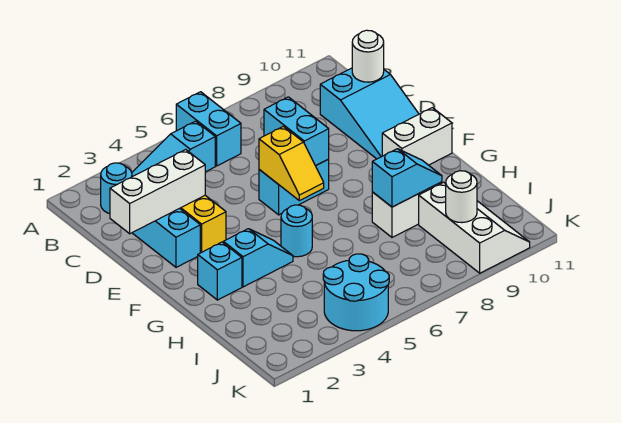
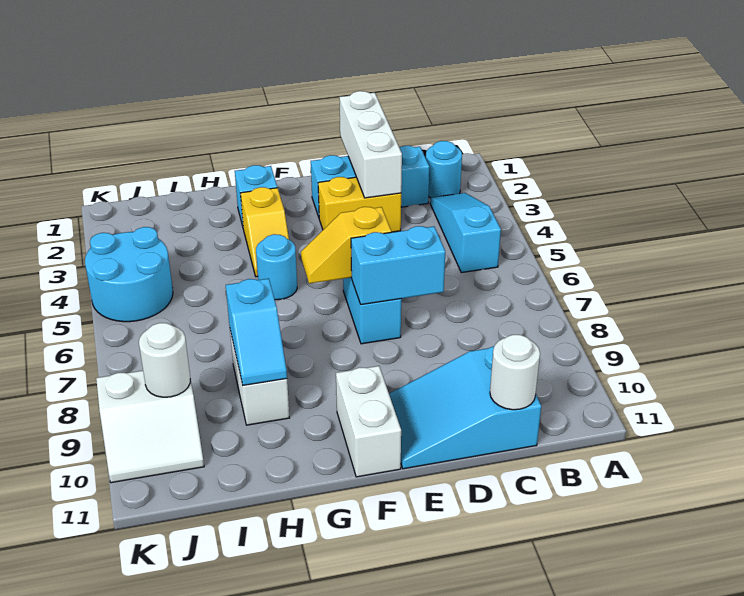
cyan 1x2 brick [176,92,241,166] -> none
cyan 1x2 slope [223,229,293,287] -> yellow 1x2 slope [240,187,289,277]
white 2x3 slope [419,182,530,273] -> white 2x2 slope [96,371,204,483]

